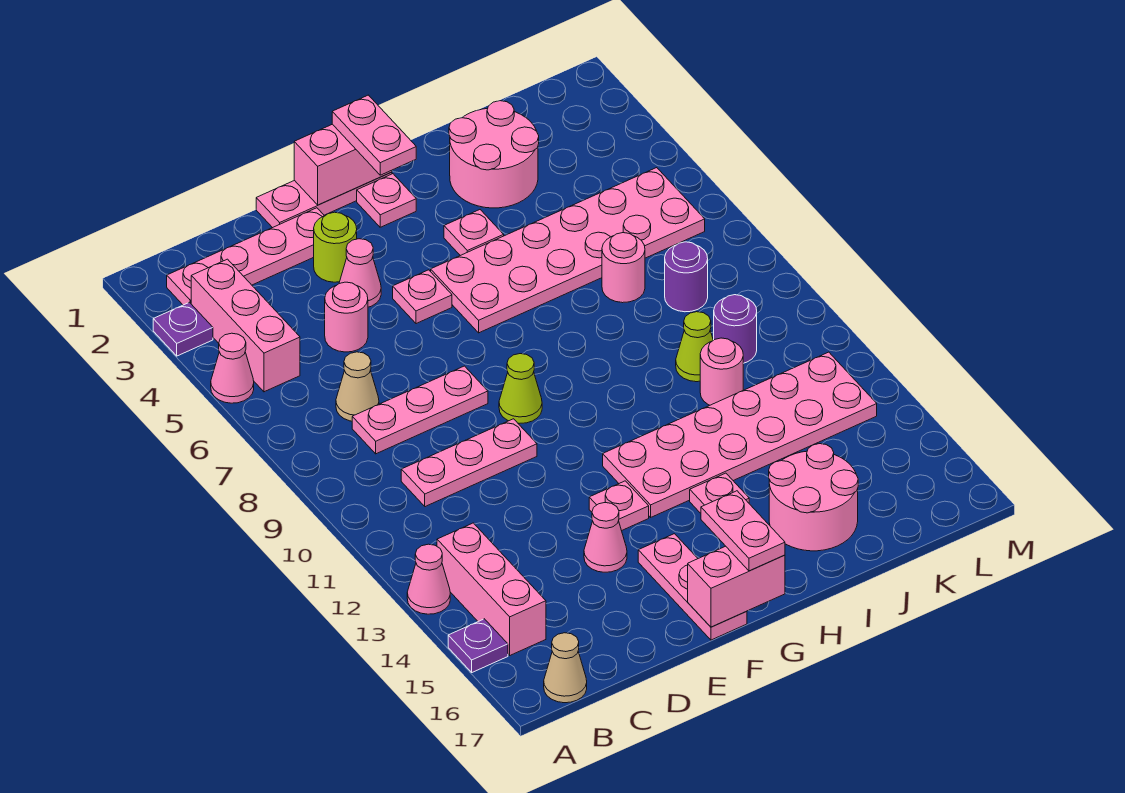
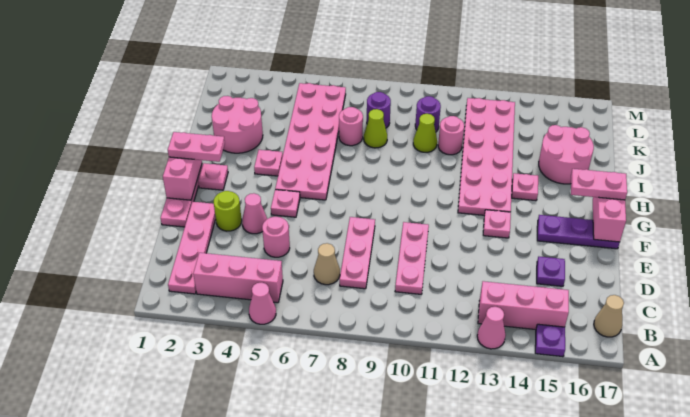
purple 1x1 plate [153,302,213,356] -> purple 1x1 plate moved to [537,257,565,286]
pink 1x1 cone [584,503,627,572] -> none
lime 1x1 cone [499,354,542,423] -> lime 1x1 cone moved to [364,109,387,148]
pink 1x3 plate [638,534,747,640] -> purple 1x3 plate [537,215,620,249]

